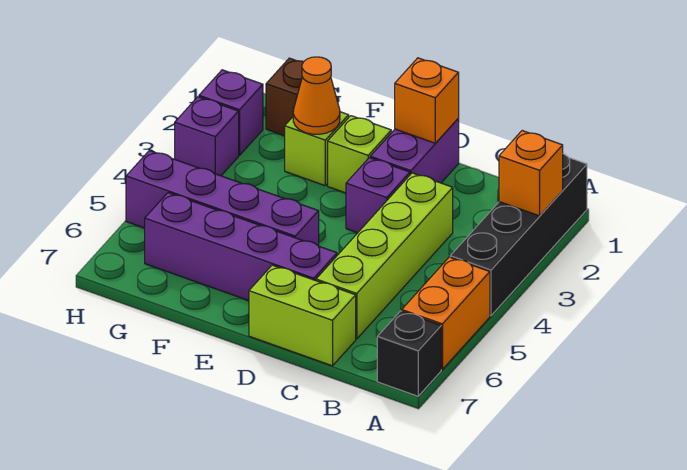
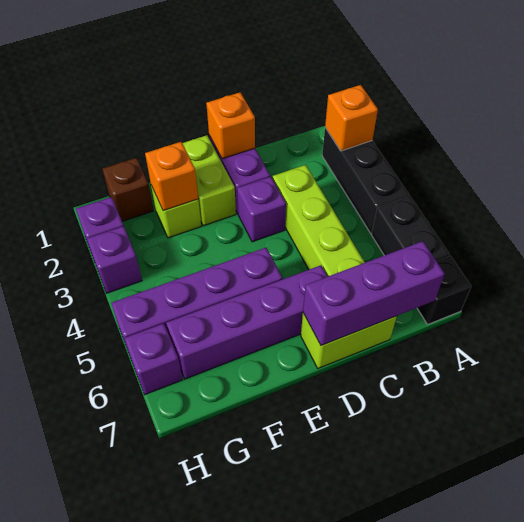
black 1x4 brick [450,154,587,316] -> black 1x3 brick [322,128,409,233]
orange 1x2 brick [402,257,490,369] -> black 1x2 brick [371,196,449,261]
none -> purple 1x3 brick [303,241,445,346]
lime 1x1 brick [328,116,391,193] -> lime 1x2 brick [182,135,236,226]
orange 1x1 cone [293,57,340,134] -> orange 1x1 brick [145,142,198,211]
none -> purple 1x1 brick [124,323,183,395]

